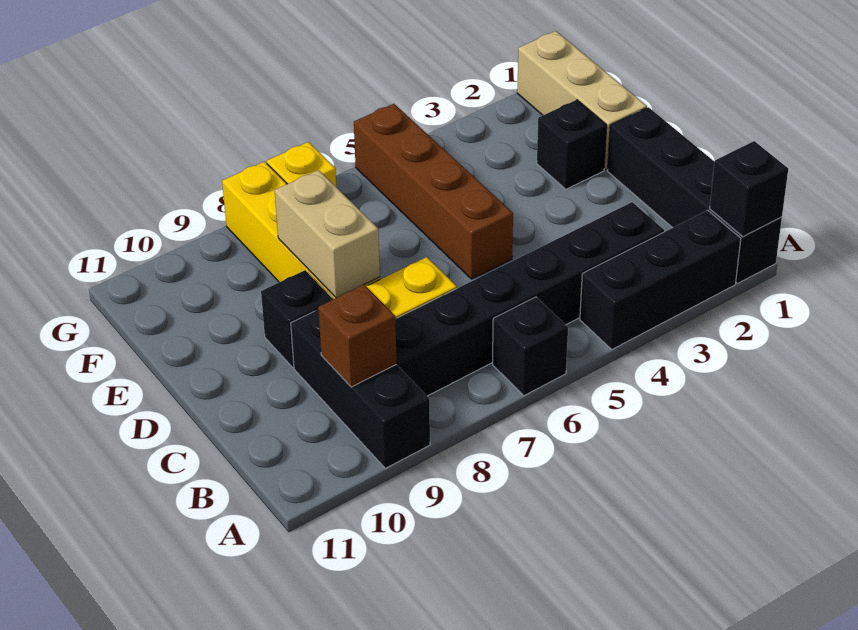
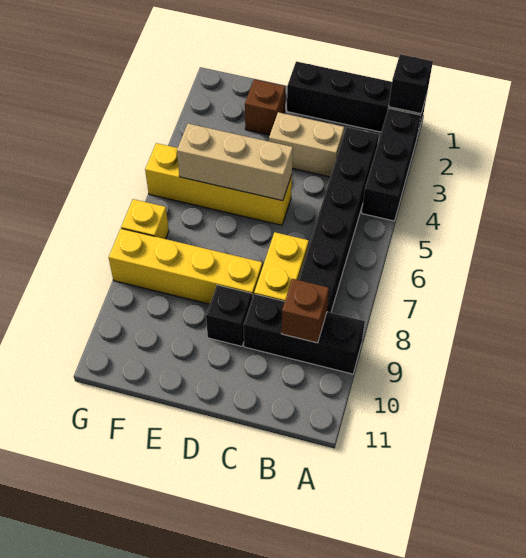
black 1x1 brick [493,297,568,396] -> none
brown 1x4 brick [354,104,513,279] -> yellow 1x4 brick [145,143,292,225]
tan 1x2 brick [275,170,380,298] -> tan 1x2 brick moved to [269,112,344,177]
tan 1x3 brick [517,31,647,170] -> tan 1x3 brick moved to [177,124,293,201]
black 1x1 brick [537,100,607,189] -> brown 1x1 brick [245,79,285,135]

